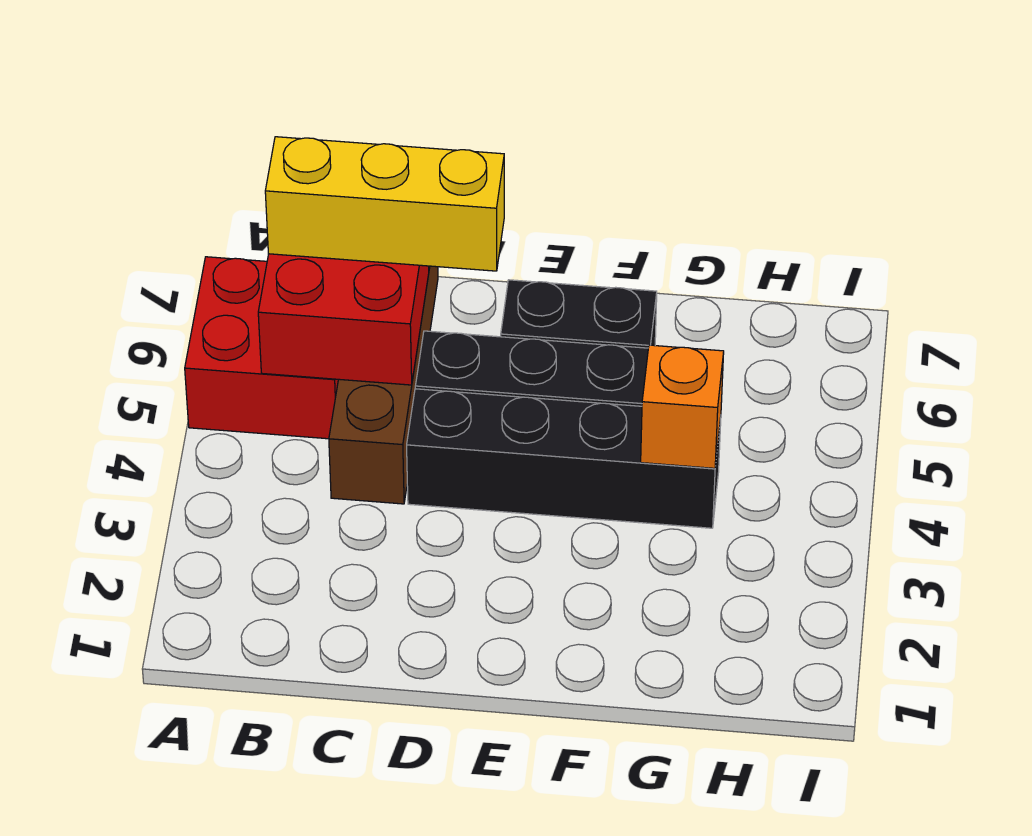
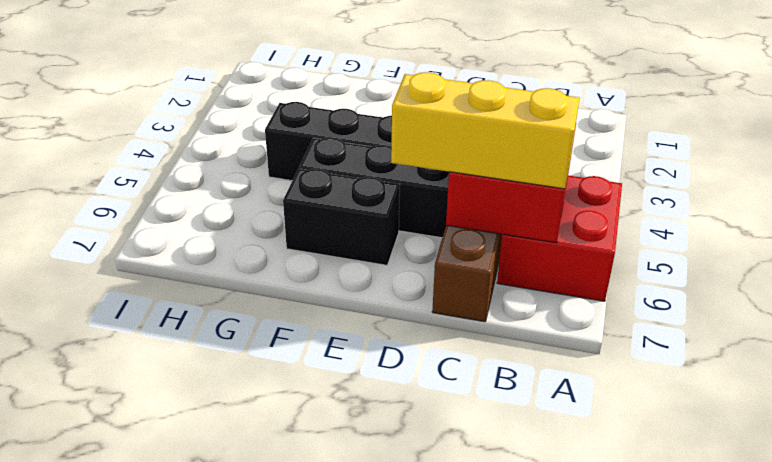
orange 1x1 brick [641,345,724,468] -> none

